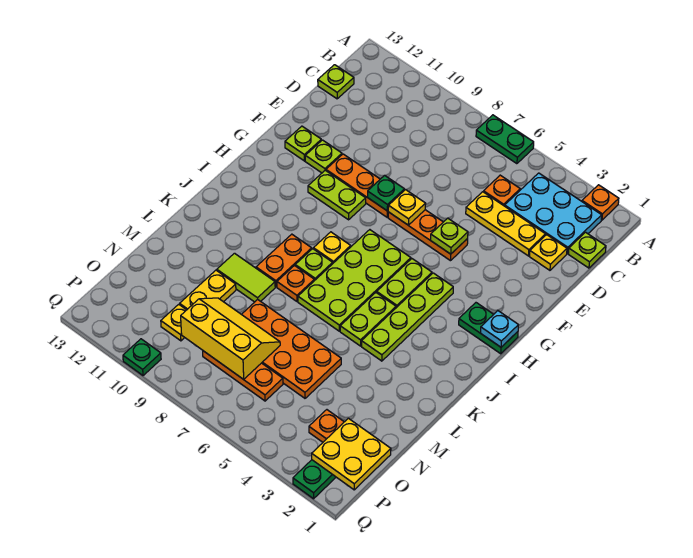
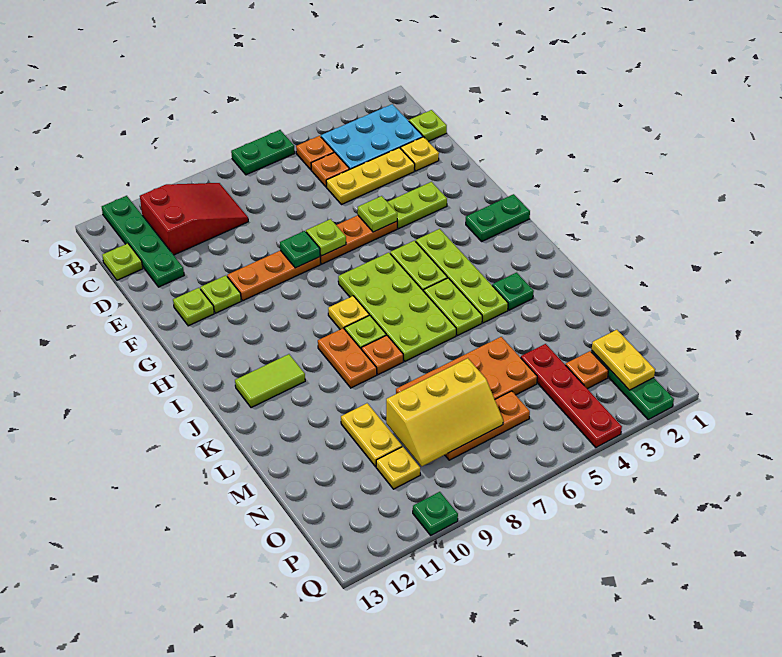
orange 1x1 plate [582,185,619,220] -> orange 1x1 plate moved to [296,136,334,170]
none -> green 1x4 plate [102,196,184,287]
none -> red 2x3 slope [140,183,248,255]
yellow 1x1 plate [388,189,426,225] -> lime 1x1 plate [306,219,346,256]
lime 1x2 plate [308,170,366,220] -> lime 1x2 plate moved to [388,182,447,229]
cyan 1x1 plate [481,311,518,347] -> none
none -> green 1x1 plate [492,273,534,310]
lime 1x2 tile [217,253,275,302] -> lime 1x2 tile moved to [235,354,305,408]
none -> red 1x4 plate [521,344,622,447]
yellow 2x3 slope [181,298,280,379] -> yellow 2x3 slope turned to [386,358,503,466]
yellow 2x2 plate [312,418,391,490] -> yellow 1x2 plate [592,330,655,390]

